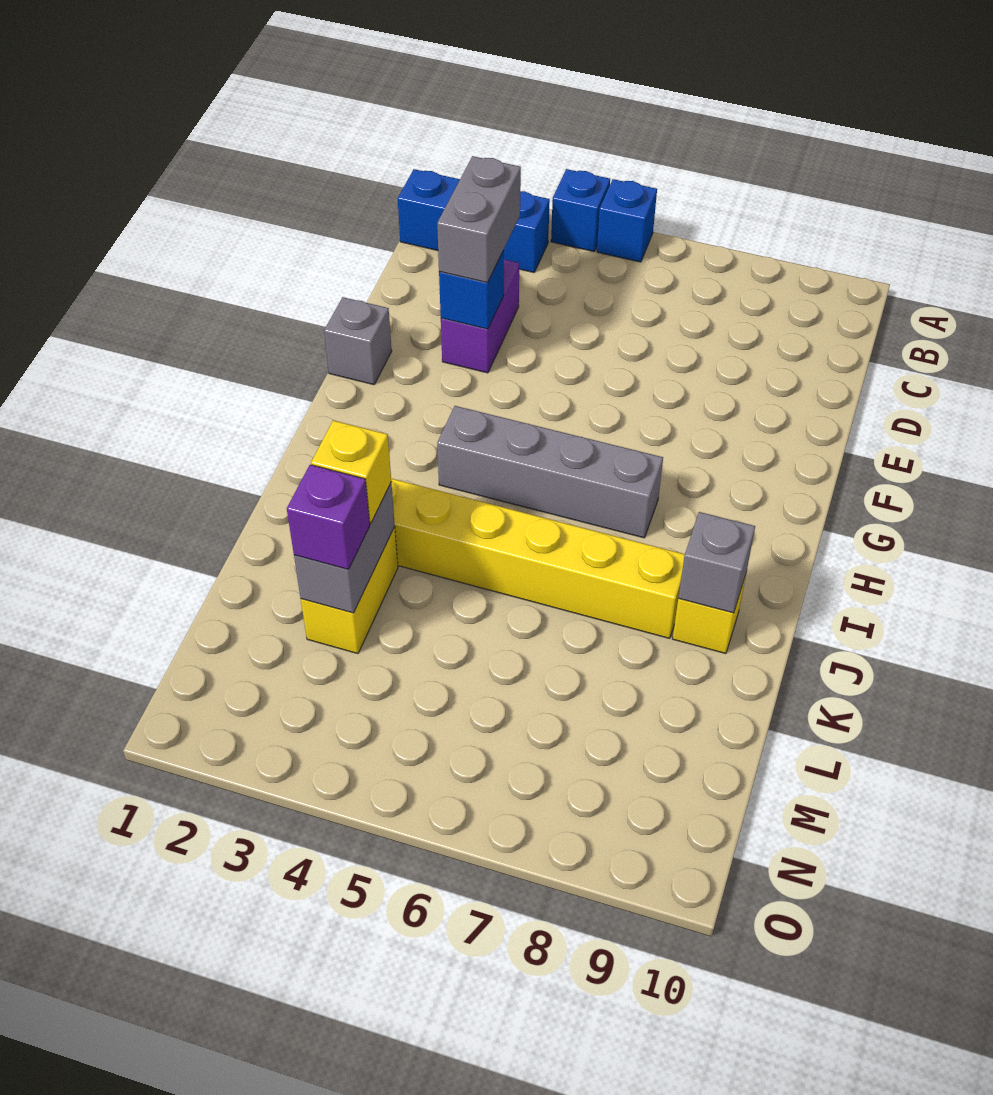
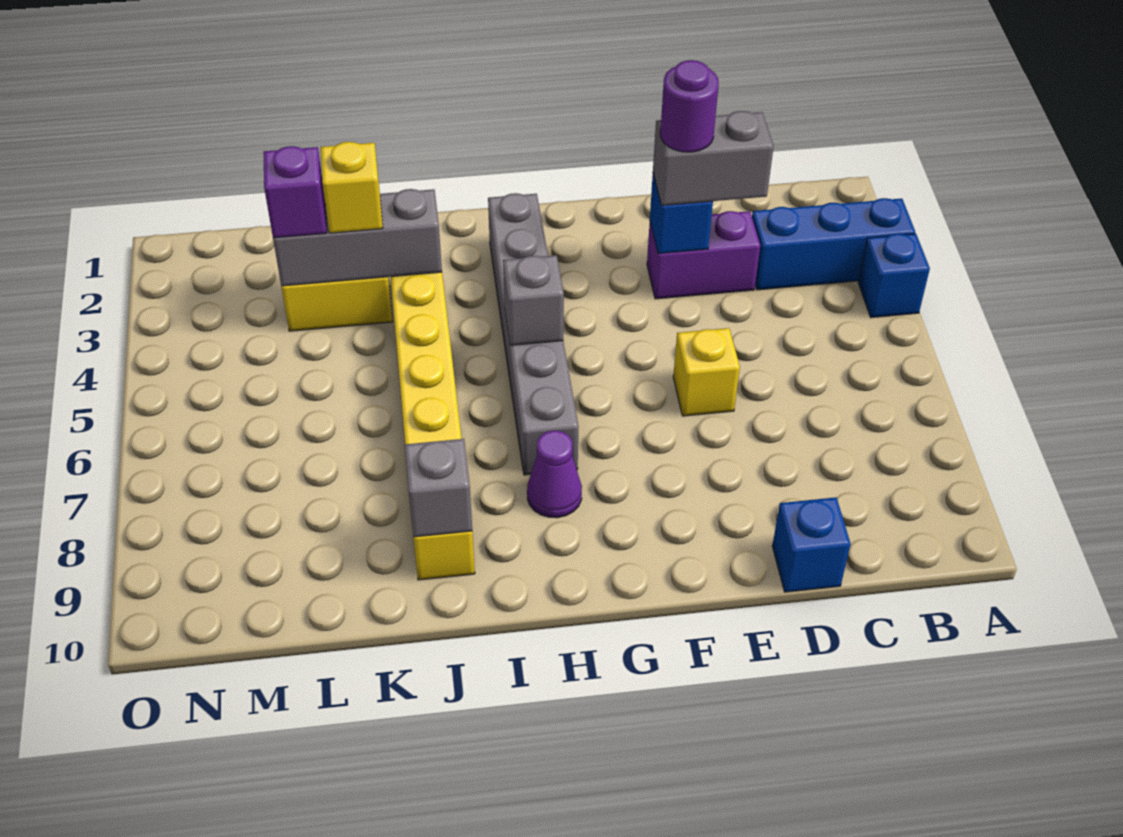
blue 1x1 brick [597,179,657,262] -> blue 1x1 brick moved to [772,497,851,592]
blue 1x3 brick [398,169,550,272] -> blue 1x3 brick turned to [752,198,915,290]
none -> purple 1x1 round brick [660,60,719,152]
none -> yellow 1x1 brick [673,328,740,416]
grey 1x1 brick [324,297,392,385] -> grey 1x1 brick moved to [503,255,564,345]
grey 1x4 brick [437,406,663,538] -> grey 1x6 brick [488,193,579,475]
none -> purple 1x1 cone [527,431,582,518]
grey 1x2 brick [294,483,395,613] -> grey 1x3 brick [273,189,442,286]

